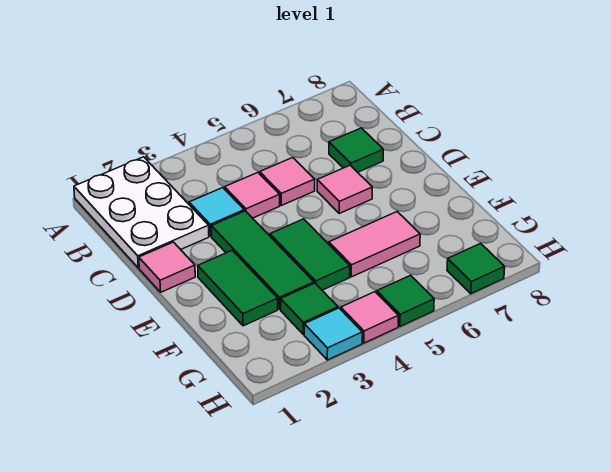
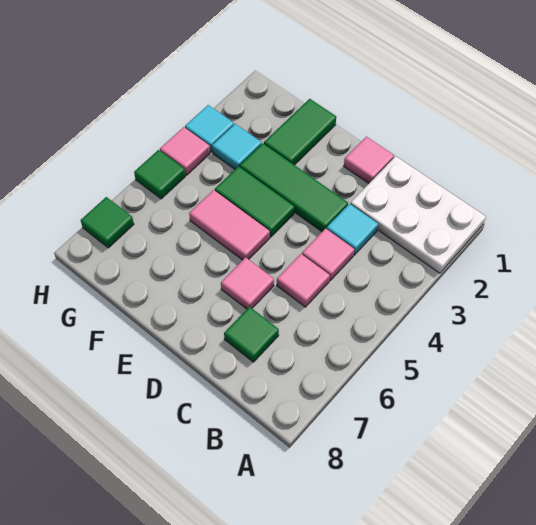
green 1x2 tile [198,250,278,326] -> green 1x2 tile turned to [264,99,336,165]
pink 1x2 tile [329,212,420,277] -> pink 1x2 tile turned to [189,190,270,260]
green 1x1 tile [281,283,338,334] -> cyan 1x1 tile [212,124,262,169]

